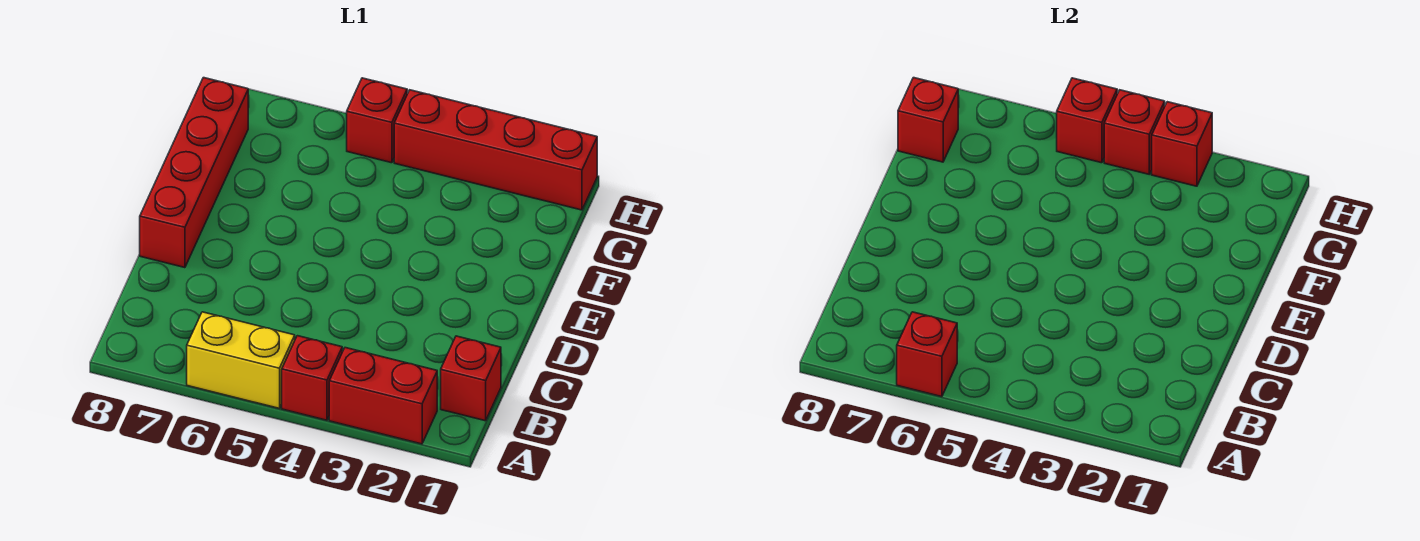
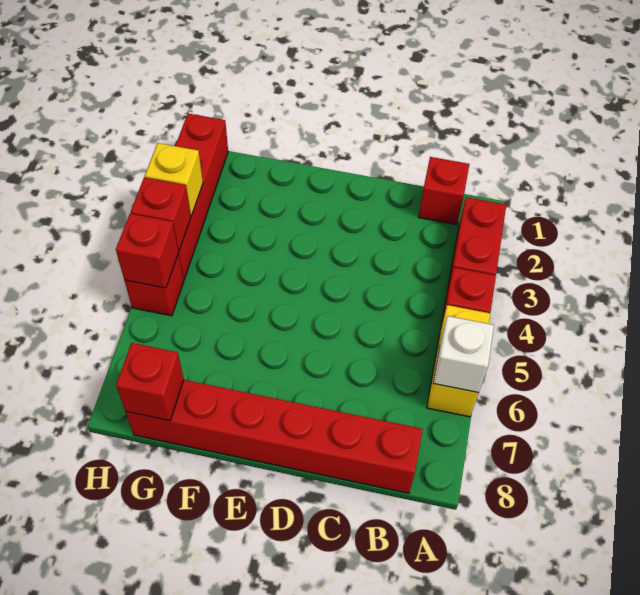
red 1x1 brick [897,312,957,397] -> white 1x1 brick [433,316,494,393]
red 1x4 brick [140,78,248,268] -> red 1x6 brick [126,380,423,493]
red 1x1 brick [1152,102,1212,186] -> yellow 1x1 brick [145,143,203,216]

